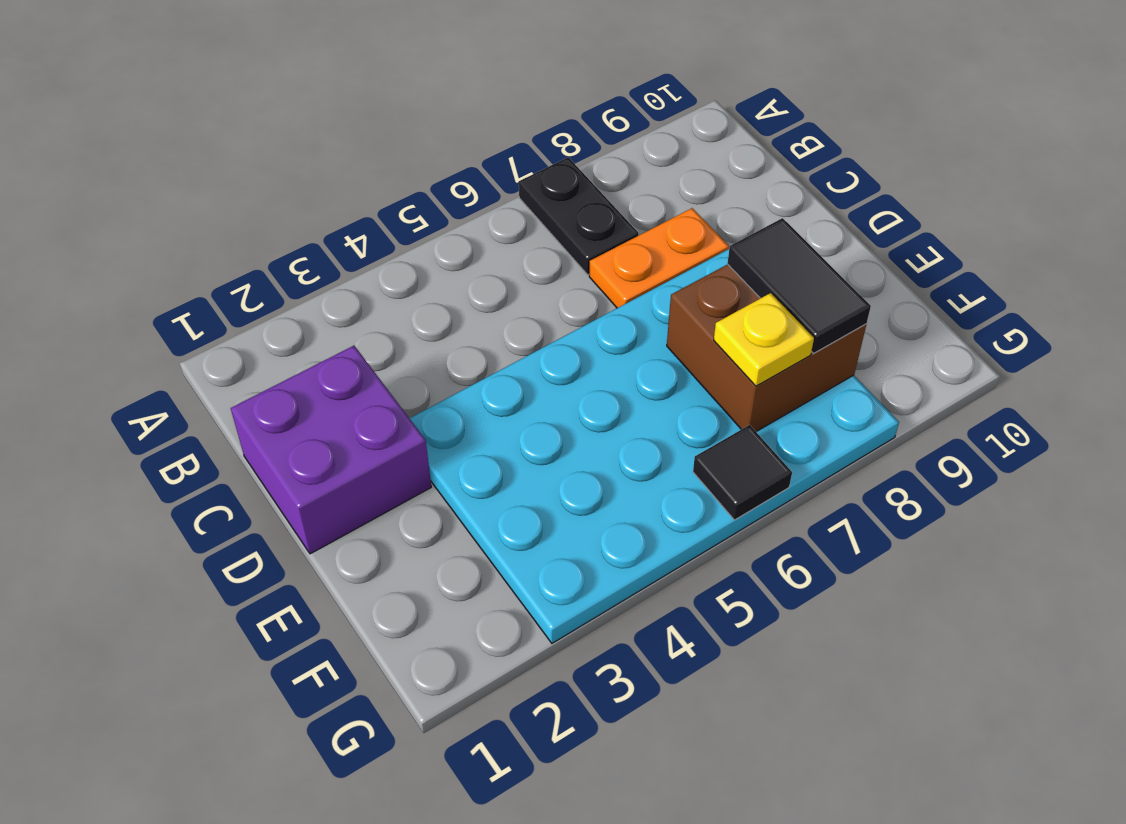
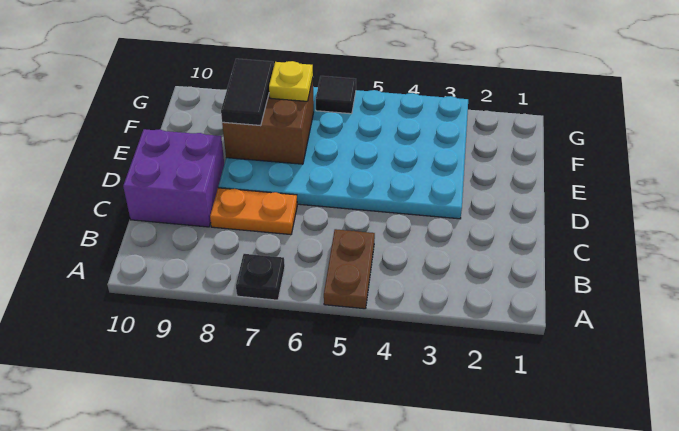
none -> brown 1x2 plate [324,229,375,309]
black 1x2 plate [519,157,639,275] -> black 1x1 plate [236,254,285,300]
purple 2x2 brick [231,346,431,554] -> purple 2x2 brick moved to [123,129,224,227]

